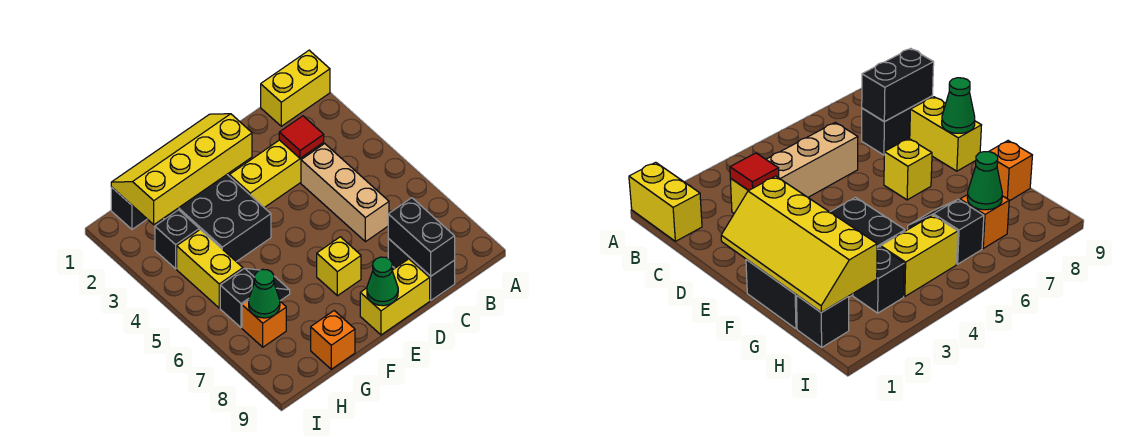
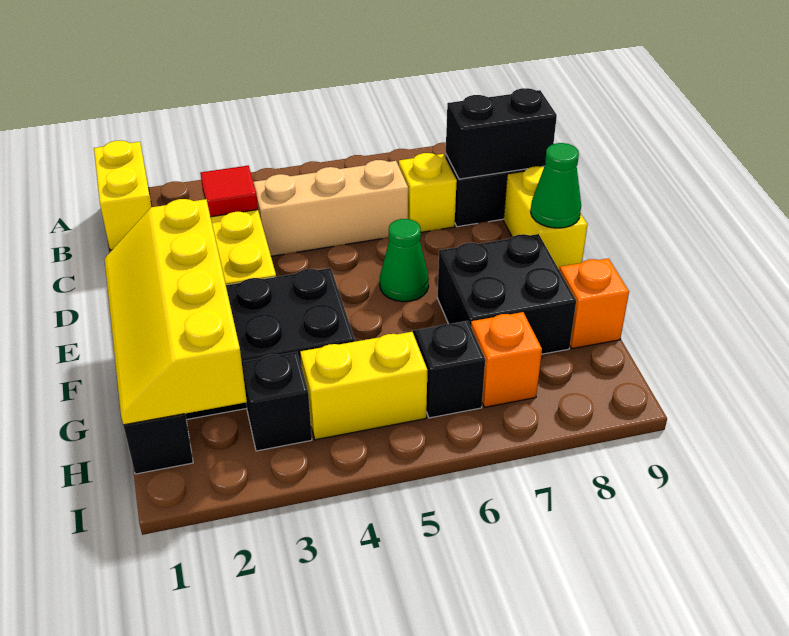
yellow 1x1 brick [317,237,361,296] -> yellow 1x1 brick moved to [399,153,457,232]
none -> black 2x2 brick [438,234,576,354]
green 1x1 cone [249,269,280,318] -> green 1x1 cone moved to [380,219,429,302]

